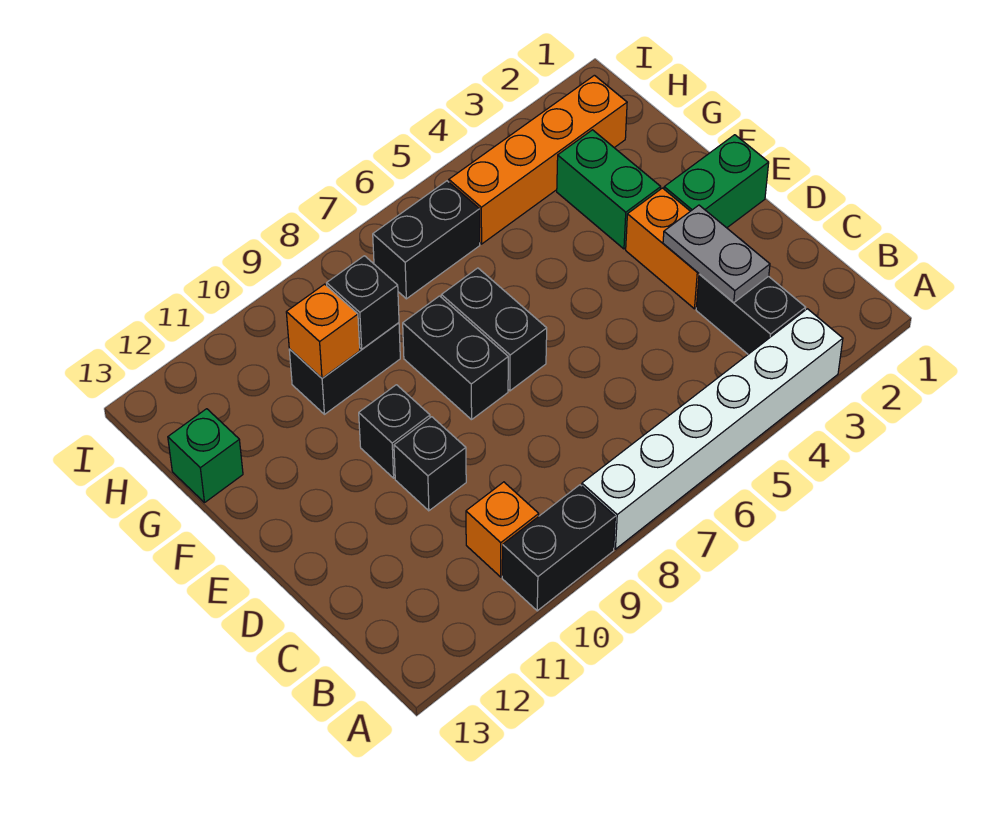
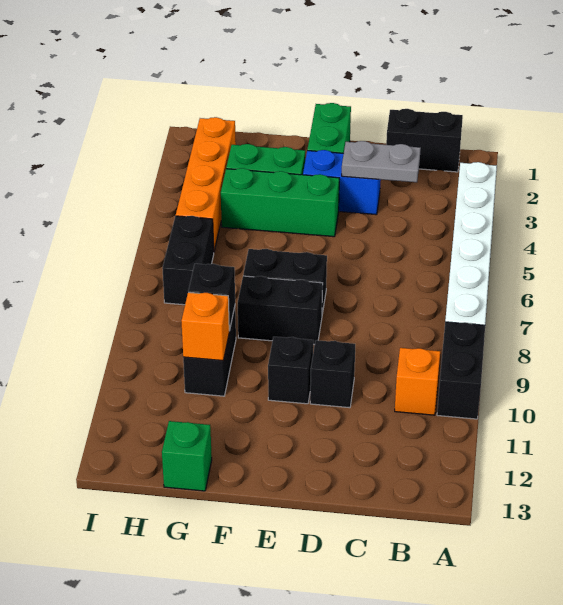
black 1x2 brick [696,274,806,354] -> black 1x2 brick moved to [386,109,463,172]
orange 1x2 brick [626,188,699,309] -> blue 1x2 brick [303,150,381,215]
none -> green 1x3 brick [221,168,339,237]

